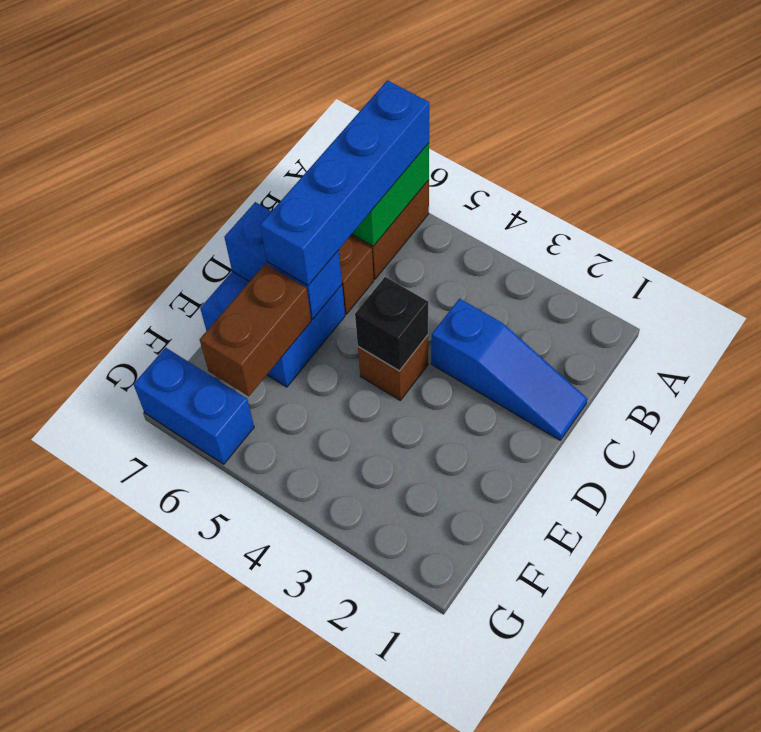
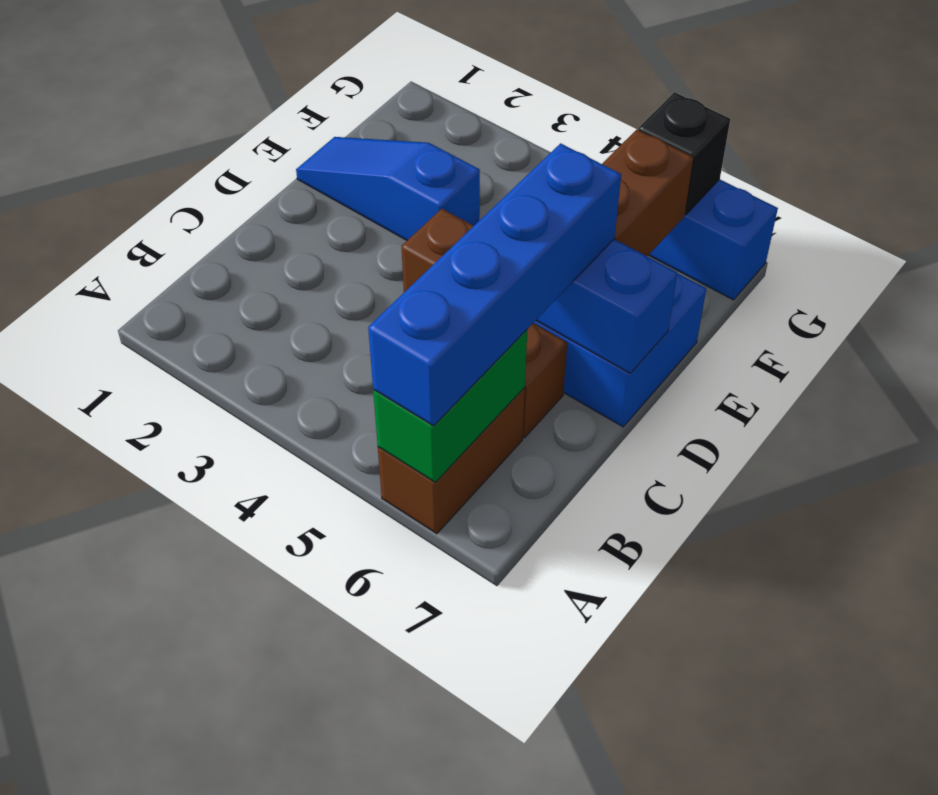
blue 1x3 slope [431,299,587,440] -> blue 1x3 slope moved to [296,137,480,240]
black 1x1 brick [355,277,428,371] -> black 1x1 brick moved to [638,92,730,215]

